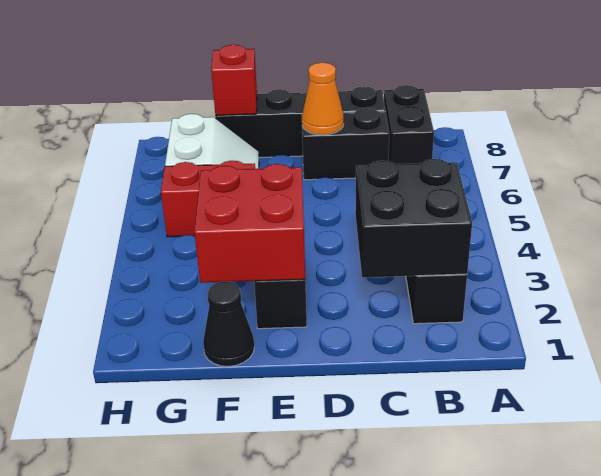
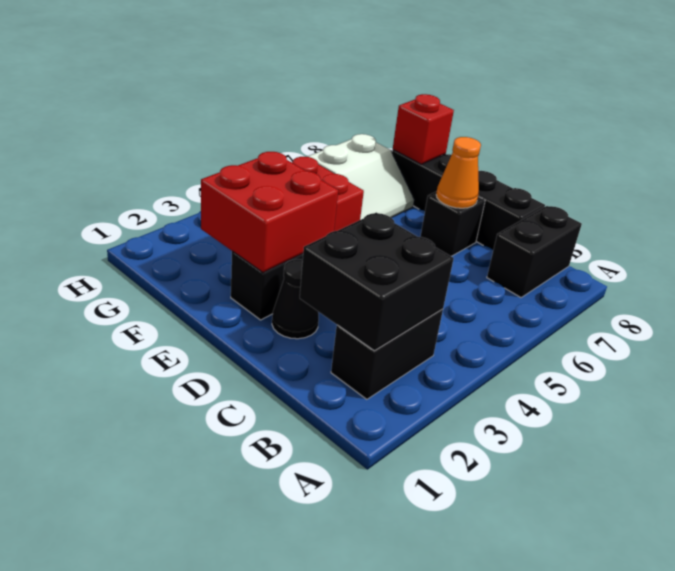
black 1x2 brick [302,108,389,180] -> black 1x1 brick [420,191,485,256]
black 1x1 cone [203,282,254,367] -> black 1x1 cone moved to [272,259,319,339]

